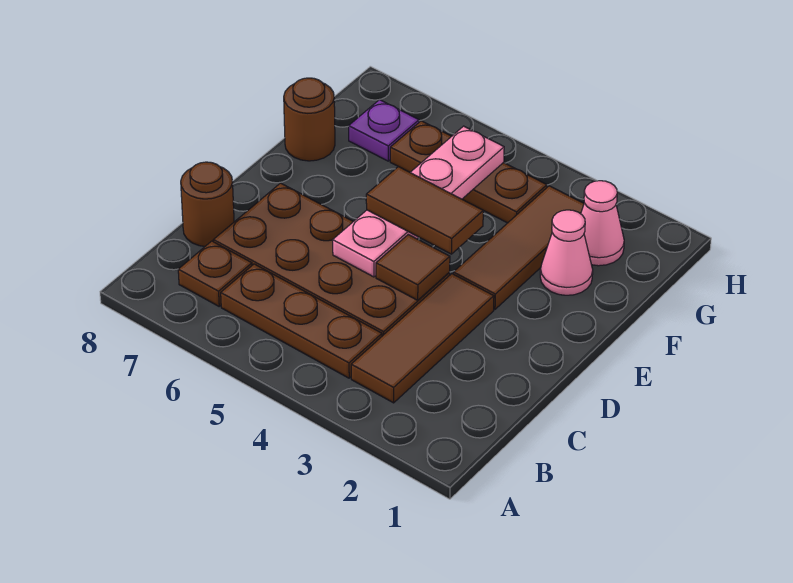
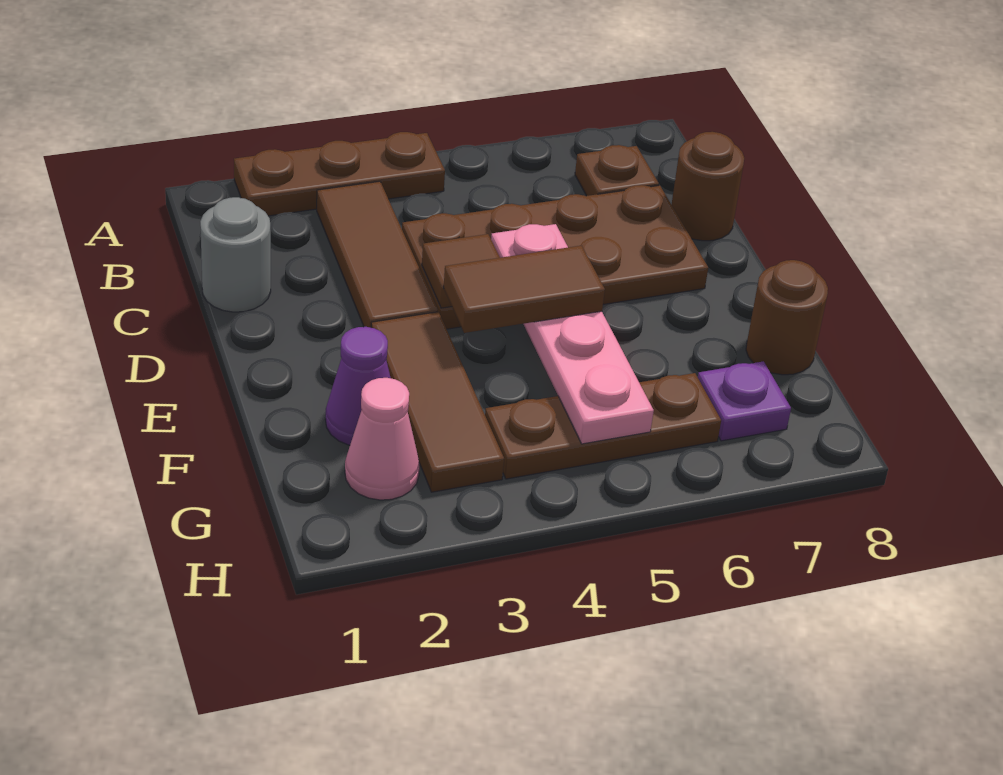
brown 1x3 plate [221,264,382,378] -> brown 1x3 plate moved to [234,132,445,216]
none -> grey 1x1 round brick [200,197,271,312]
pink 1x1 cone [540,210,593,295] -> purple 1x1 cone [325,327,391,445]

